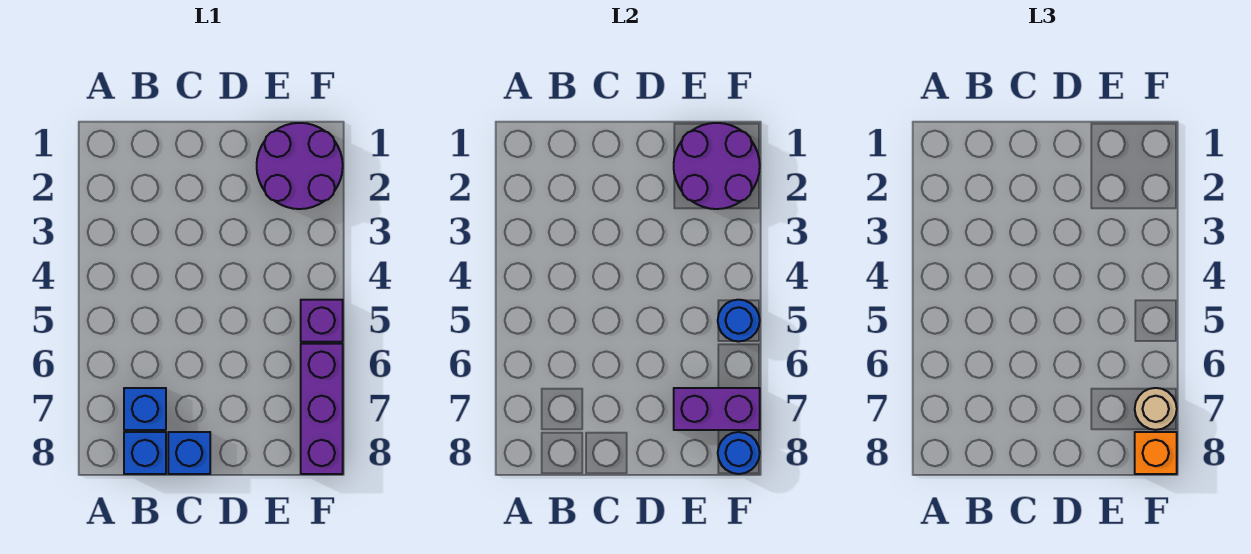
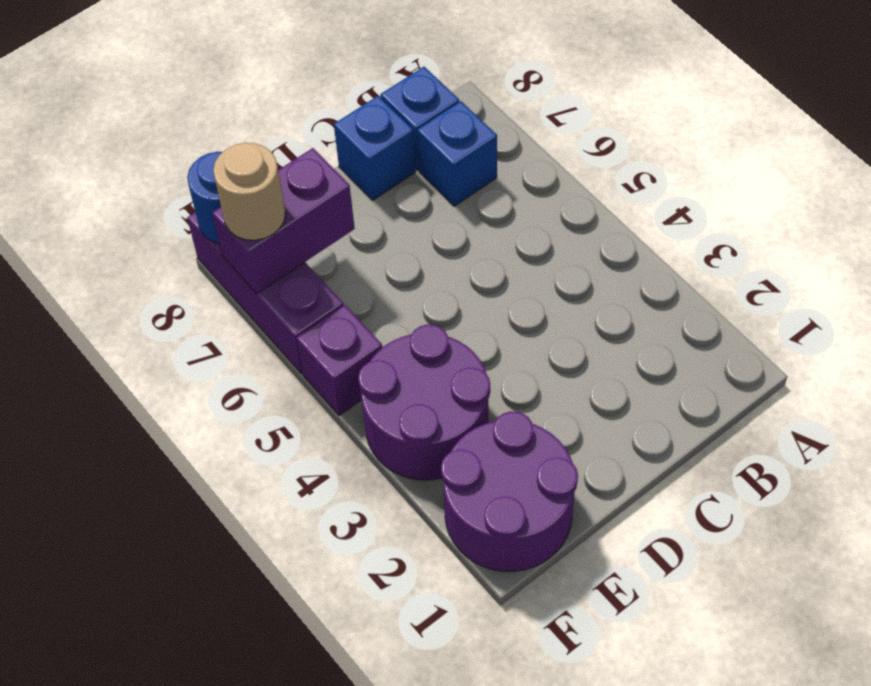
purple 2x2 round brick [674,123,760,209] -> purple 2x2 round brick moved to [358,325,490,480]
blue 1x1 round brick [718,300,760,342] -> none
orange 1x1 brick [1135,432,1177,474] -> none

